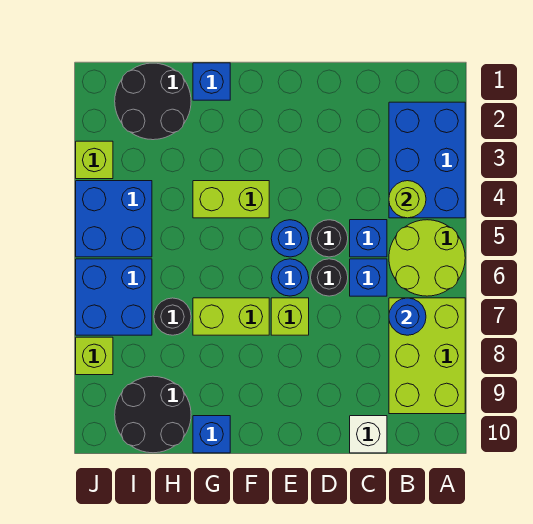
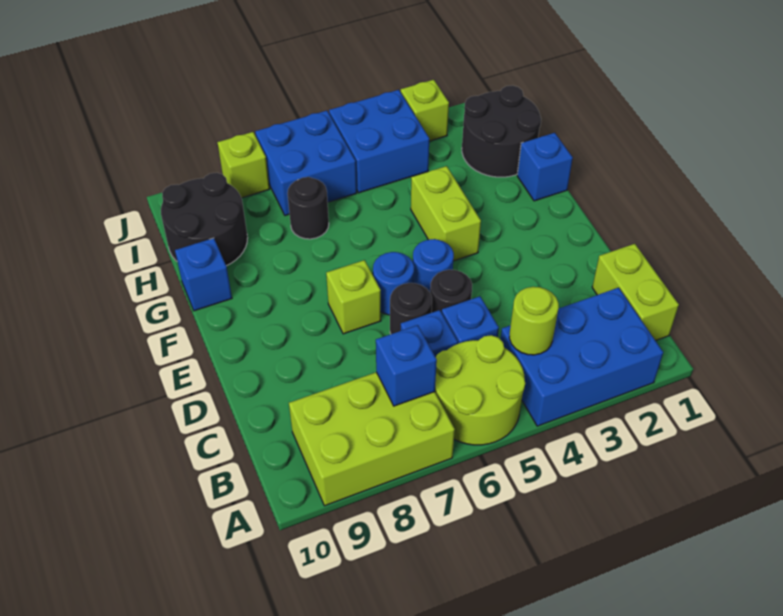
blue 1x1 round brick [389,298,426,335] -> blue 1x1 brick [376,325,437,406]
white 1x1 brick [350,416,387,453] -> none
lime 1x2 brick [193,298,269,335] -> lime 1x2 brick moved to [592,244,679,341]

